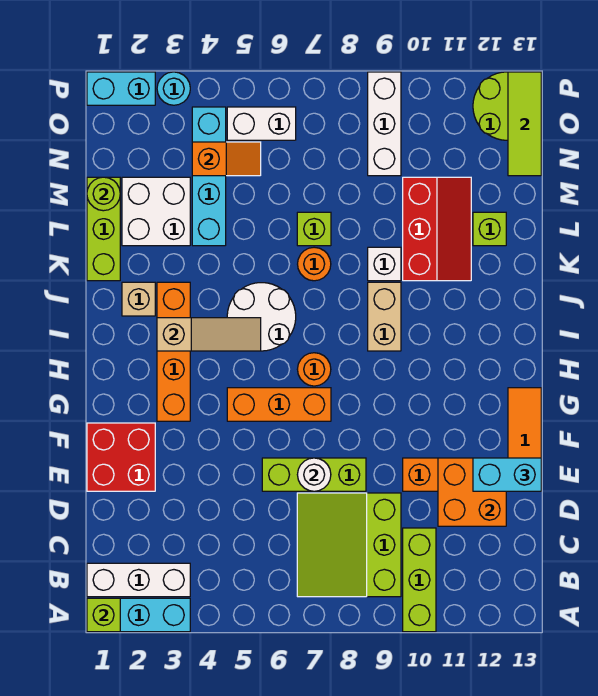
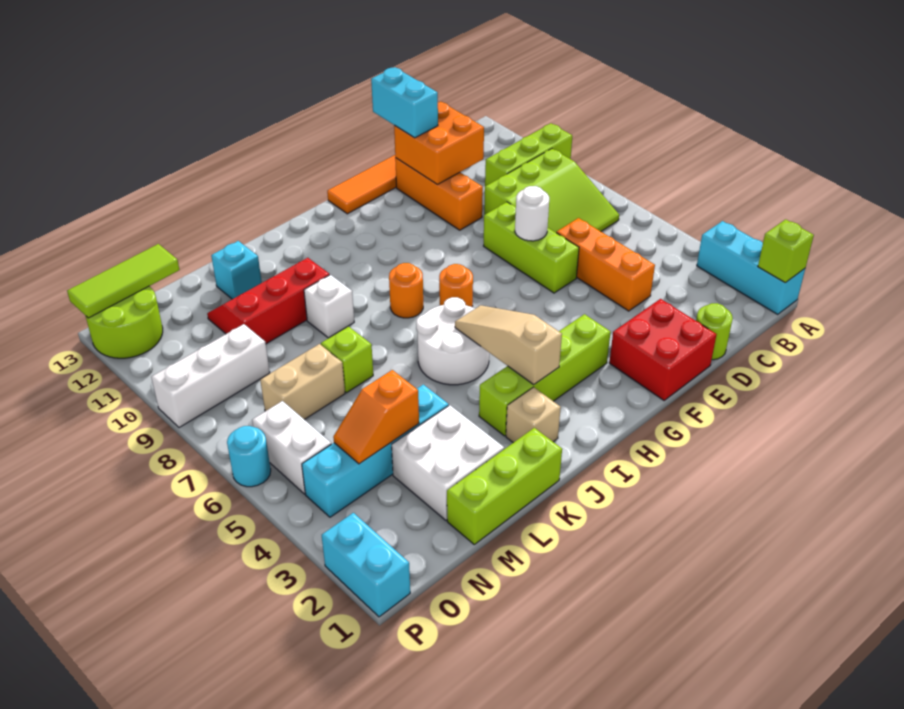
white 1x3 brick [87,563,190,597] -> none
orange 1x4 brick [157,282,190,421] -> lime 1x4 brick [479,314,611,436]
orange 1x3 brick [227,388,331,421] -> orange 1x3 brick moved to [556,218,655,311]
tan 1x2 brick [368,282,401,351] -> tan 1x2 brick moved to [260,344,345,420]
orange 1x1 round brick [298,247,331,281] -> orange 1x1 round brick moved to [389,263,423,318]
lime 1x1 brick [473,212,506,246] -> cyan 1x1 brick [211,241,262,299]
lime 1x1 round brick [87,177,120,211] -> lime 1x1 round brick moved to [696,303,733,360]
orange 1x2 slope [192,142,261,176] -> orange 1x2 slope turned to [333,370,419,464]
cyan 1x1 round brick [157,72,190,105] -> cyan 1x1 round brick moved to [227,426,271,487]

